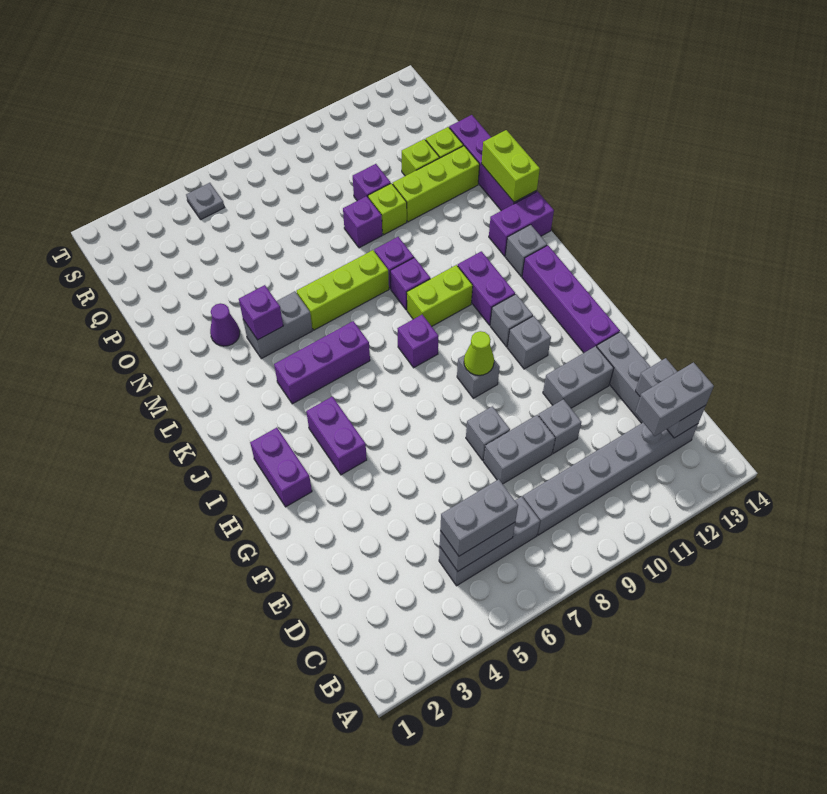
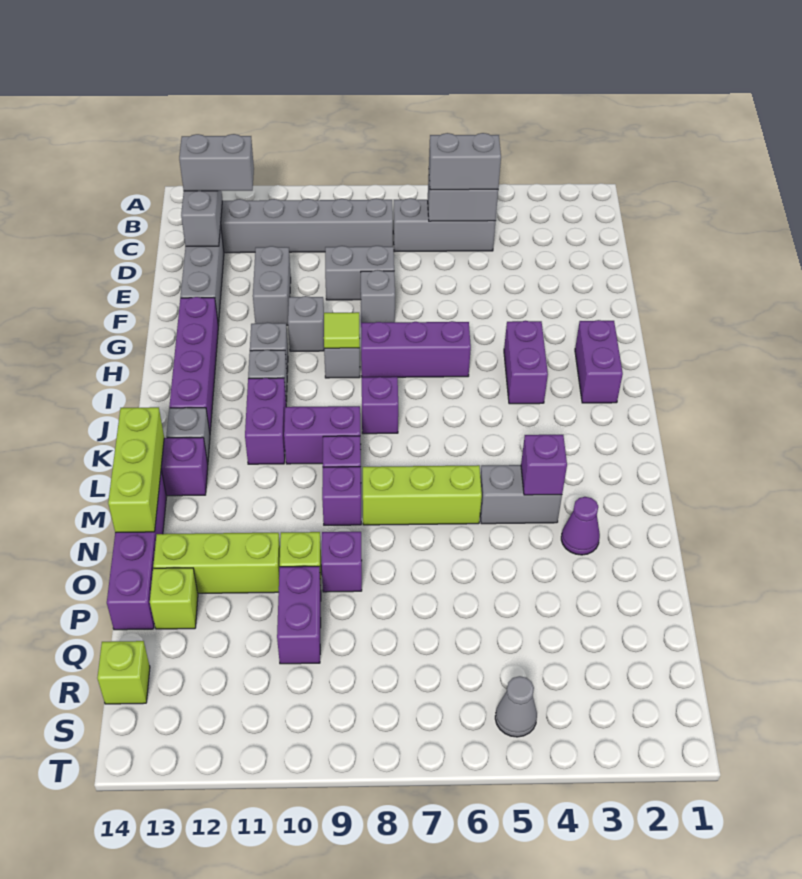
grey 1x1 brick [538,399,581,454] -> grey 1x1 brick moved to [288,296,324,351]
grey 1x2 brick [543,346,614,408] -> grey 1x2 brick turned to [253,246,291,325]
lime 1x1 cone [464,331,494,375] -> lime 1x1 tile [324,312,360,348]
purple 1x3 brick [274,321,370,404] -> purple 1x3 brick moved to [361,321,471,377]
lime 1x2 brick [407,265,473,326] -> purple 1x2 brick [284,406,361,464]
lime 1x2 brick [482,130,540,202] -> lime 1x3 brick [108,407,164,533]
purple 1x1 brick [353,164,391,201] -> purple 1x2 brick [277,566,321,664]
lime 1x1 brick [402,139,439,176] -> lime 1x1 brick moved to [97,641,150,704]
grey 1x1 plate [186,183,224,219] -> grey 1x1 cone [495,676,537,737]

